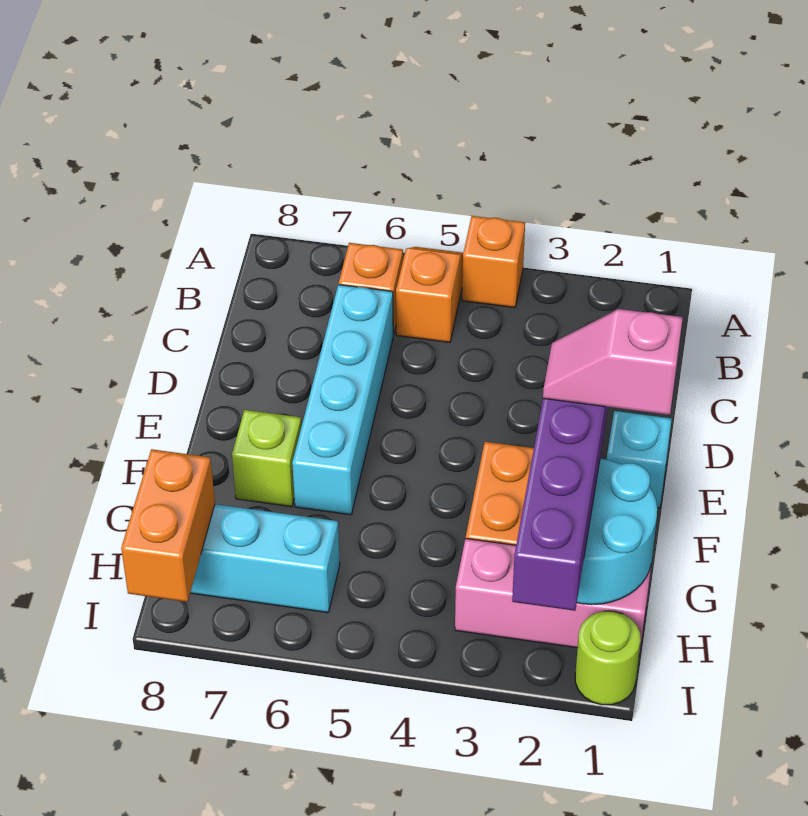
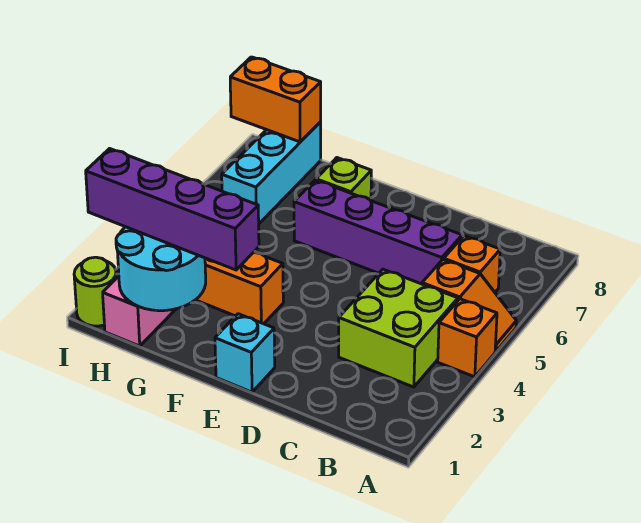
none -> lime 2x2 brick [339,269,458,387]
cyan 1x4 brick [292,285,393,515] -> purple 1x4 brick [294,180,462,284]
pink 1x2 slope [543,309,683,415] -> none

